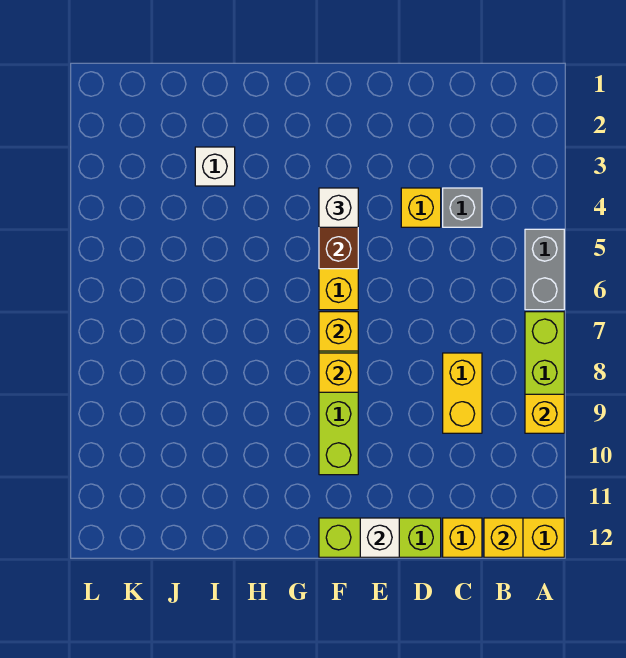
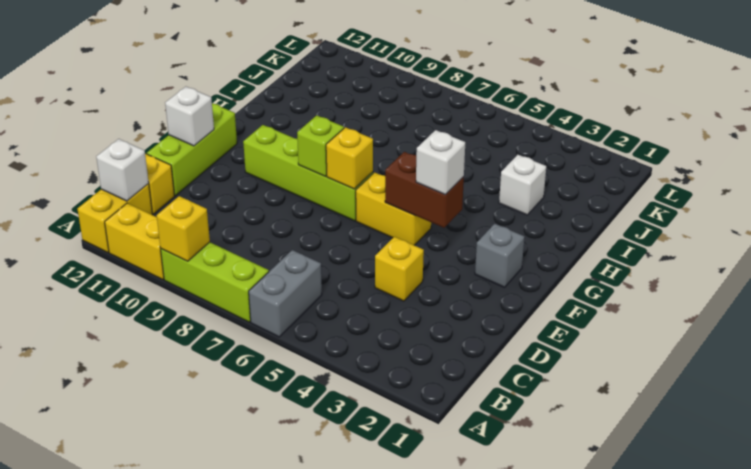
grey 1x2 brick [525,229,564,310] -> grey 1x2 brick turned to [249,250,322,337]
yellow 1x1 brick [484,518,523,557] -> white 1x1 brick [96,139,149,201]
grey 1x1 brick [443,188,482,227] -> grey 1x1 brick moved to [475,224,524,287]
yellow 1x2 brick [443,353,482,433] -> yellow 1x2 brick moved to [105,203,164,280]
yellow 1x1 brick [319,353,358,392] -> lime 1x1 brick [297,115,344,176]

